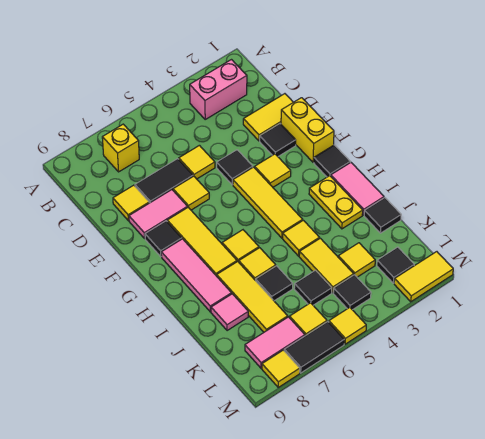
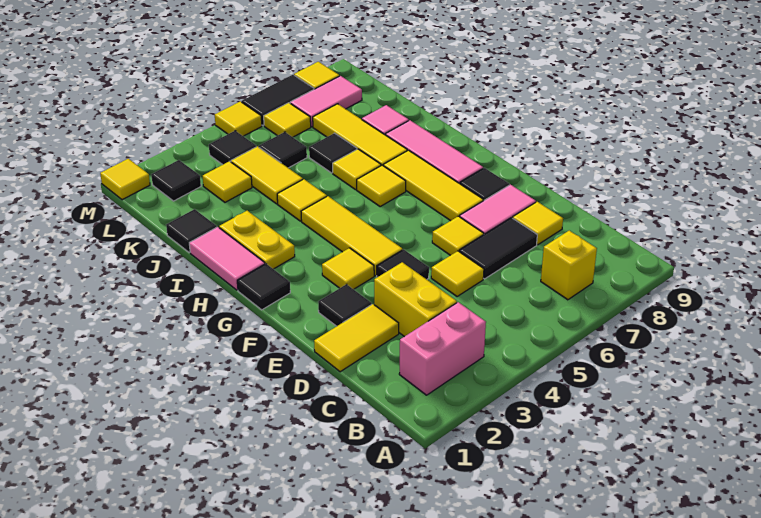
yellow 1x2 brick [281,98,334,162] -> yellow 1x2 brick moved to [374,262,457,337]
yellow 1x2 tile [394,252,453,302] -> yellow 1x1 tile [100,159,150,200]

